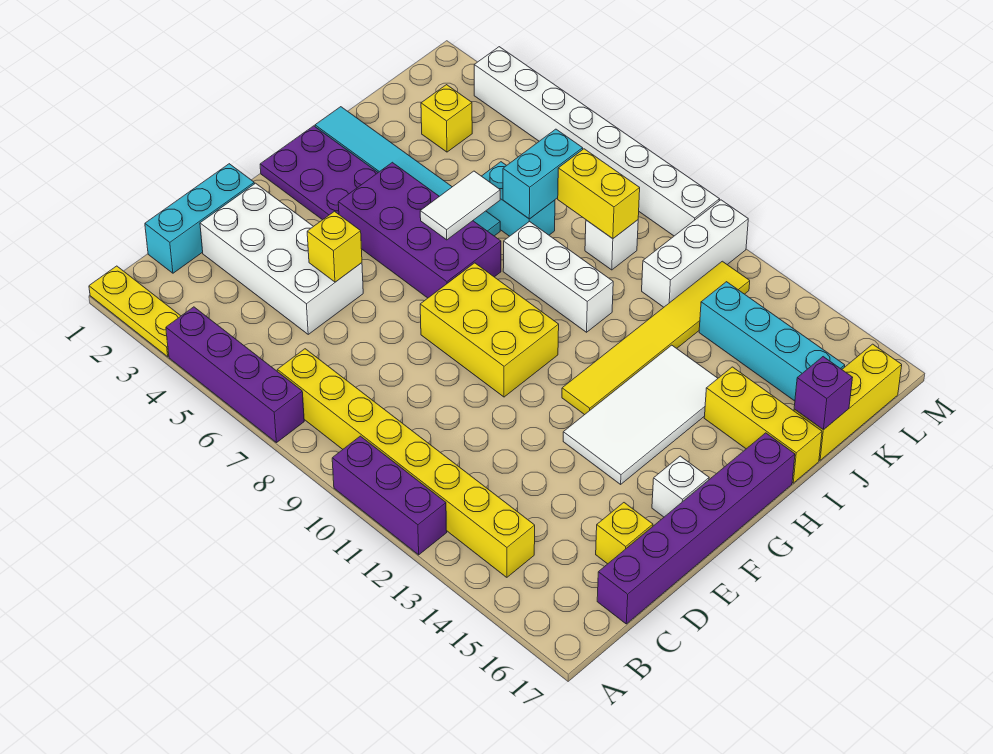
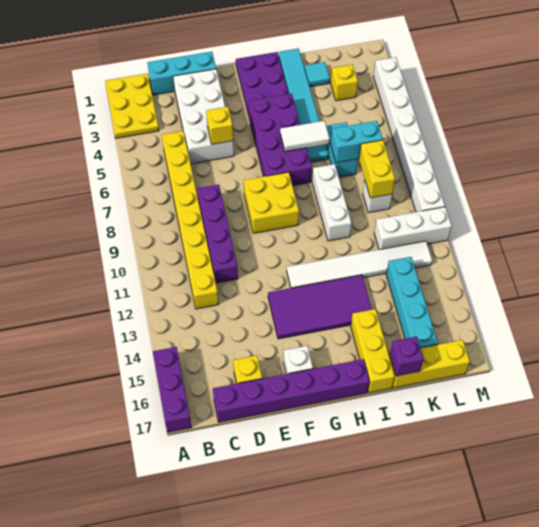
yellow 1x3 plate [89,266,181,357] -> yellow 2x3 plate [105,74,159,138]
purple 1x4 brick [166,307,304,443] -> purple 1x4 brick moved to [197,185,238,283]
purple 1x3 brick [332,436,447,555] -> purple 1x3 brick moved to [153,347,191,432]
yellow 1x8 brick [277,349,535,577] -> yellow 1x8 brick moved to [162,131,219,309]
yellow 2x3 brick [420,263,559,397] -> yellow 2x2 brick [244,172,299,233]
white 2x4 tile [563,345,718,484] -> purple 2x4 tile [268,275,372,339]
yellow 1x6 tile [562,261,750,415] -> white 1x6 tile [287,241,432,288]
none -> cyan 1x1 tile [305,62,330,87]

